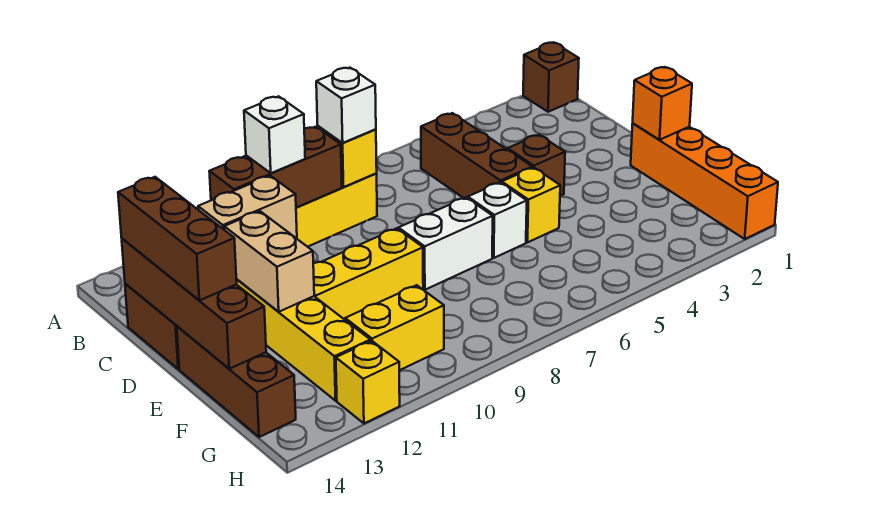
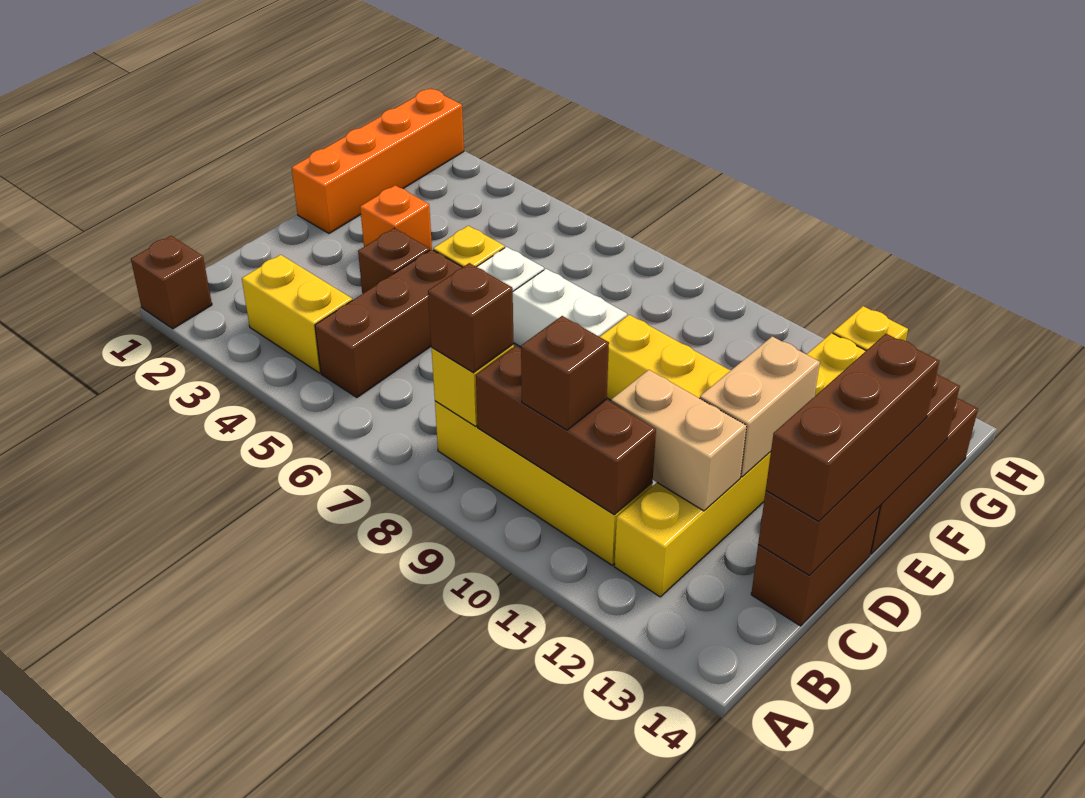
white 1x1 brick [316,68,376,143] -> brown 1x1 brick [428,263,513,373]
white 1x1 brick [244,96,305,173] -> brown 1x1 brick [521,316,609,430]
orange 1x1 brick [633,67,692,140] -> orange 1x1 brick moved to [360,185,432,250]
yellow 1x2 brick [345,285,444,370] -> yellow 1x2 brick moved to [242,255,352,373]

